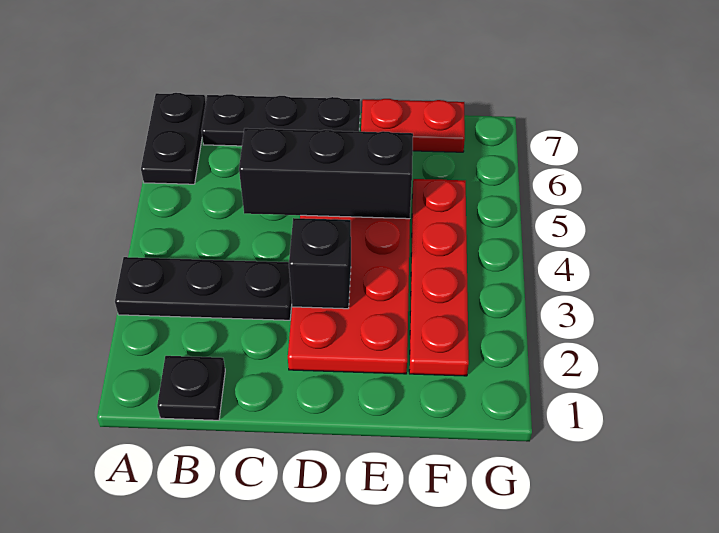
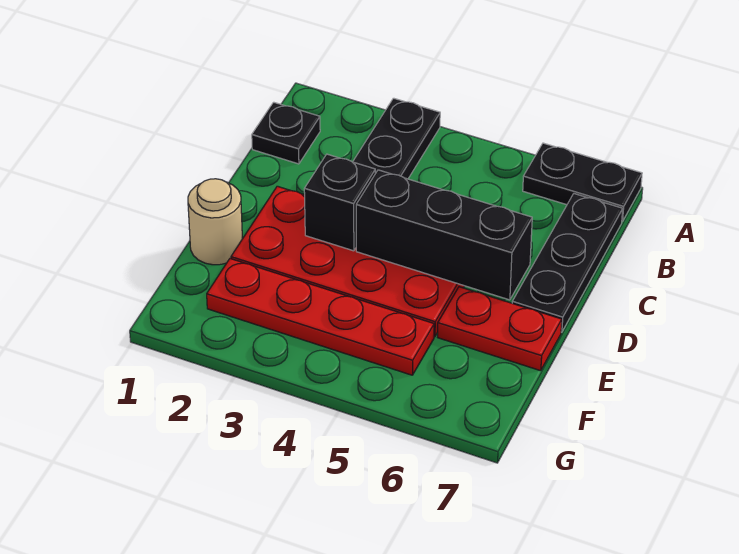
black 1x3 brick [239,128,413,219] -> black 1x3 brick turned to [356,170,532,300]
none -> tan 1x1 round brick [188,179,242,265]
red 1x2 plate [361,99,465,152] -> red 1x2 plate turned to [438,287,562,371]

